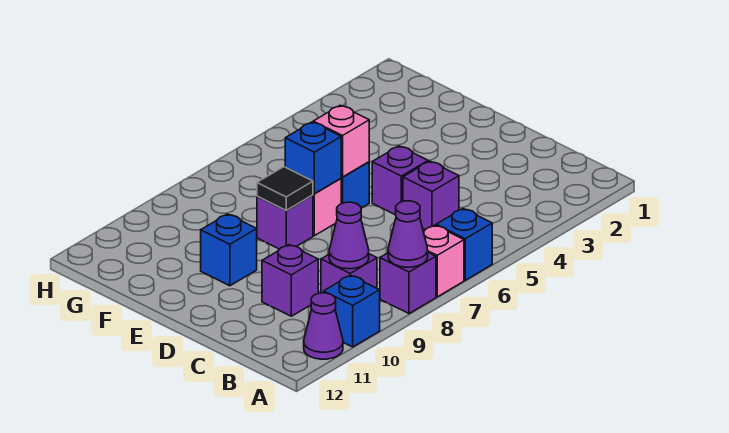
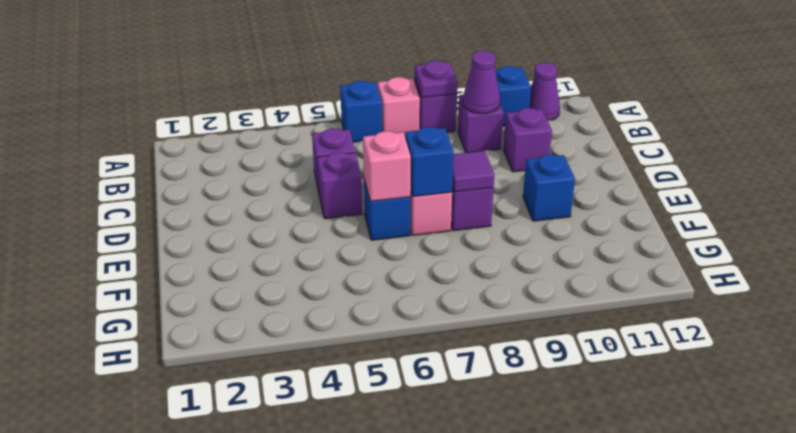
purple 1x1 cone [388,201,428,267] -> purple 1x1 plate [415,61,458,98]
black 1x1 tile [257,167,313,210] -> purple 1x1 tile [452,151,494,192]

